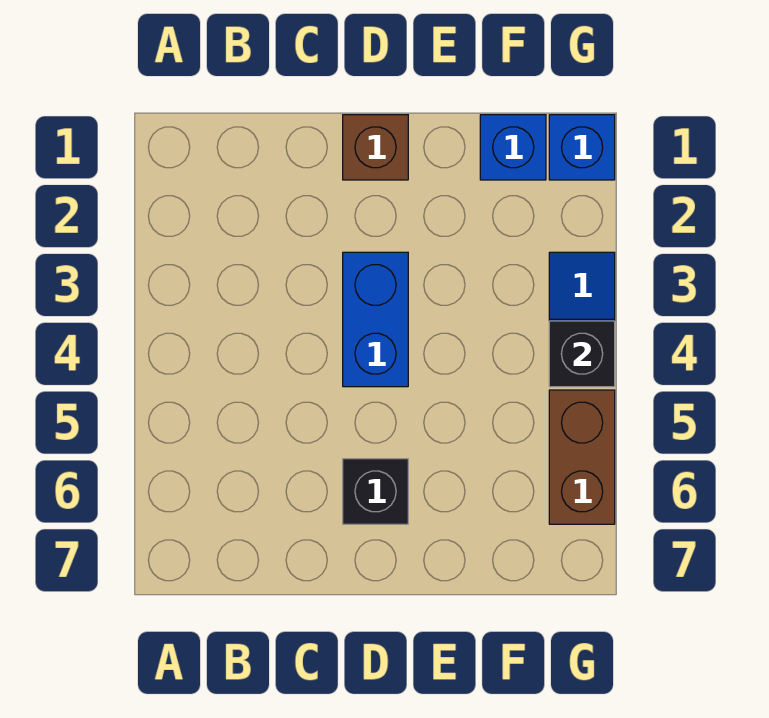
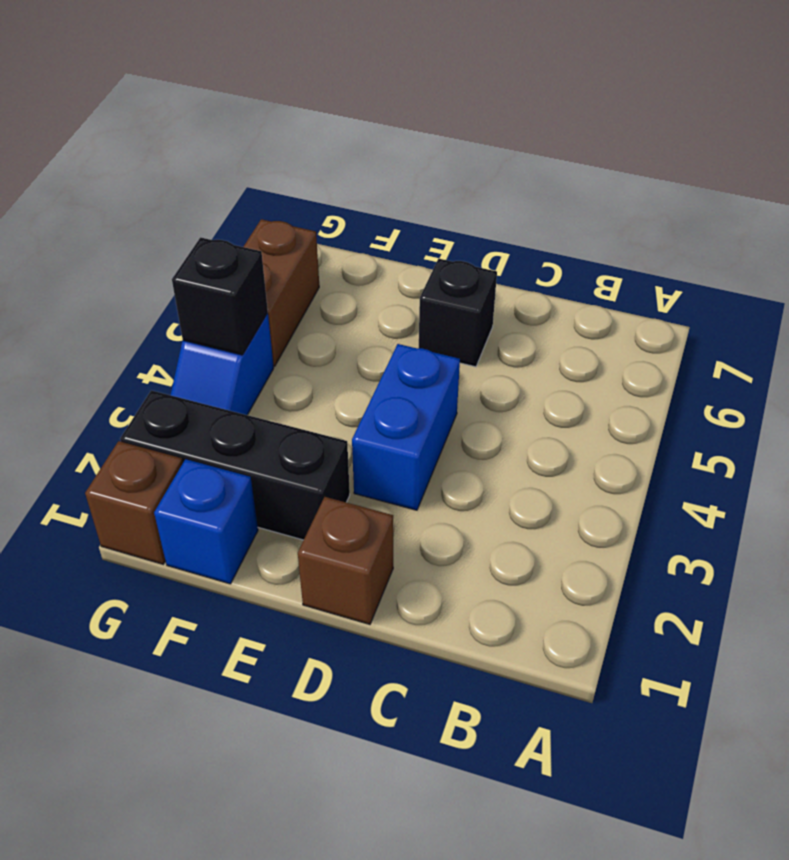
none -> black 1x3 brick [120,390,350,540]
blue 1x1 brick [549,115,615,180] -> brown 1x1 brick [85,441,183,564]

